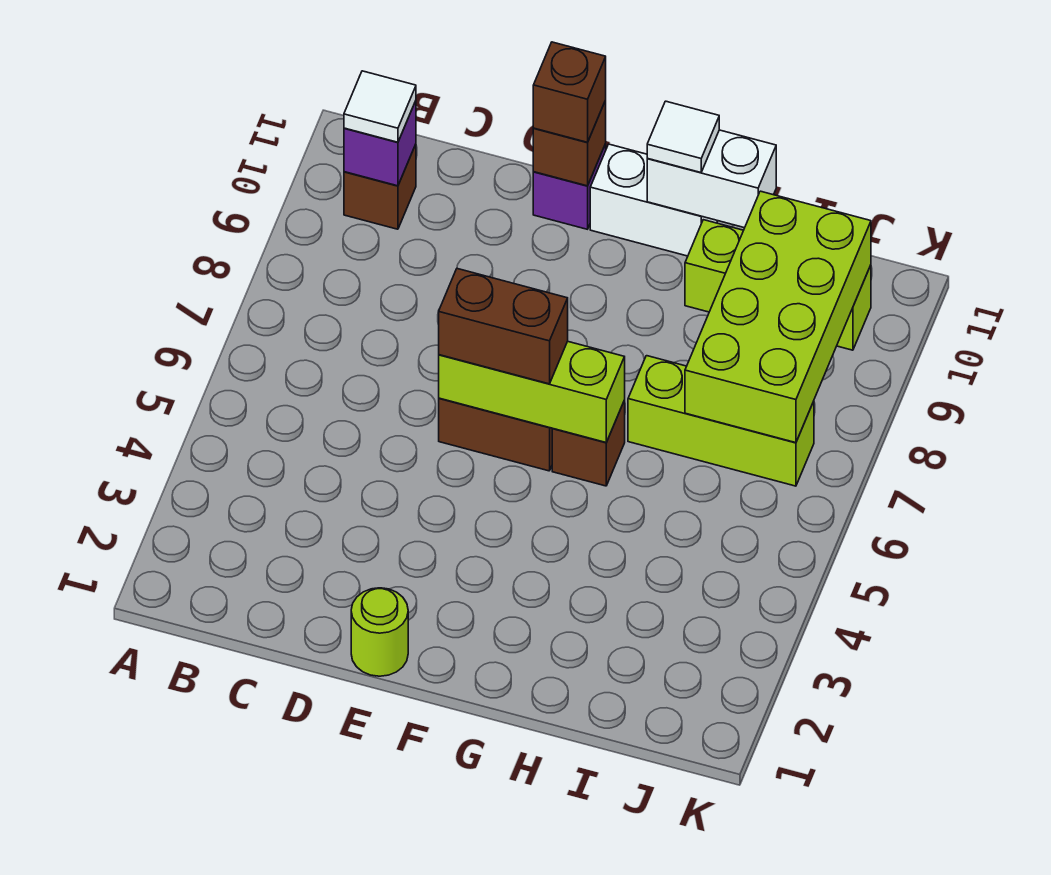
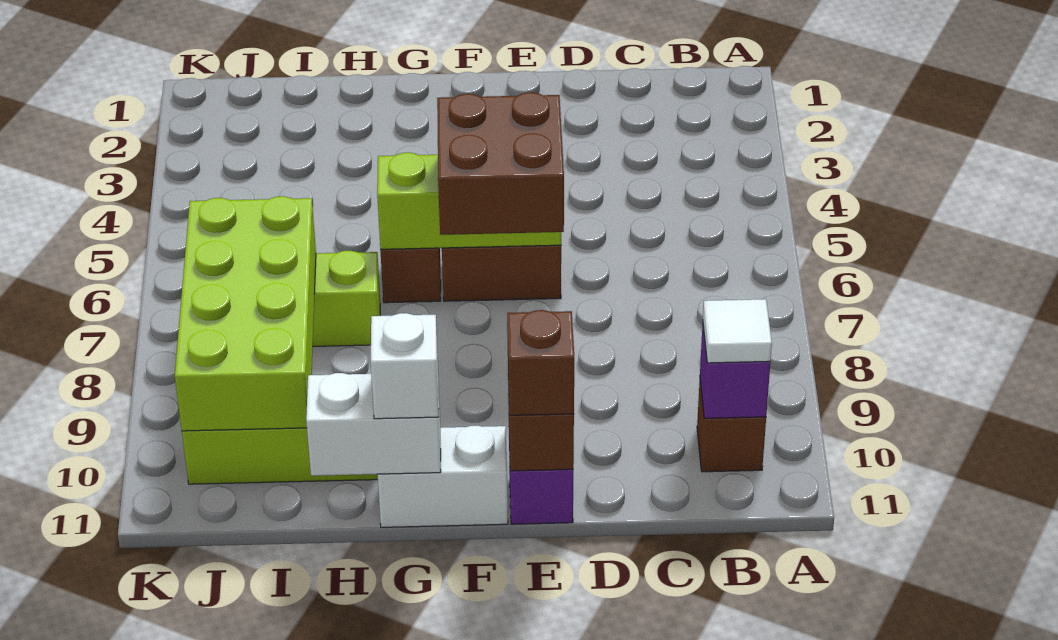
lime 1x1 round brick [351,588,408,676] -> none
brown 1x2 brick [439,269,568,384] -> brown 2x2 brick [437,92,564,235]
white 1x1 tile [647,101,719,172] -> white 1x1 brick [371,313,439,419]

